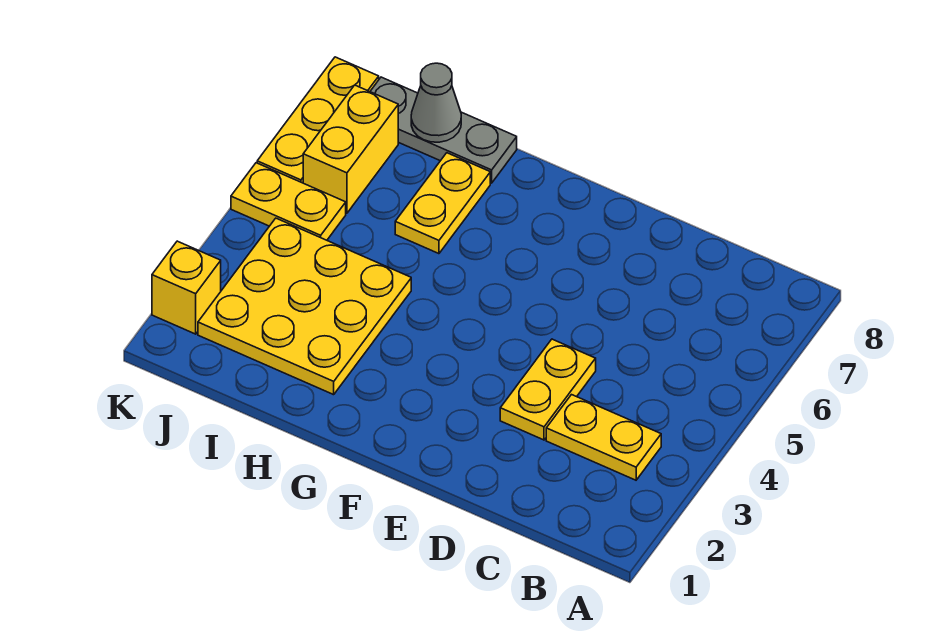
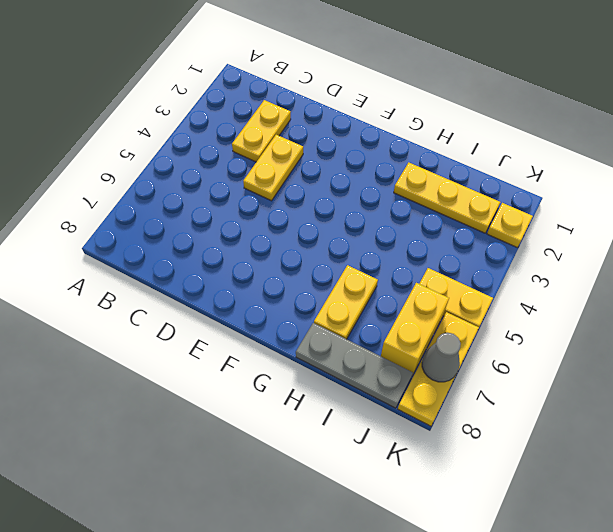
yellow 1x2 plate [546,395,661,480] -> yellow 1x2 plate turned to [232,100,291,162]
yellow 3x3 plate [198,218,411,395] -> yellow 1x3 plate [394,163,500,233]
grey 1x1 cone [411,63,461,142] -> grey 1x1 cone moved to [422,333,461,382]
yellow 1x1 brick [152,241,221,334] -> yellow 1x1 plate [487,203,533,248]

